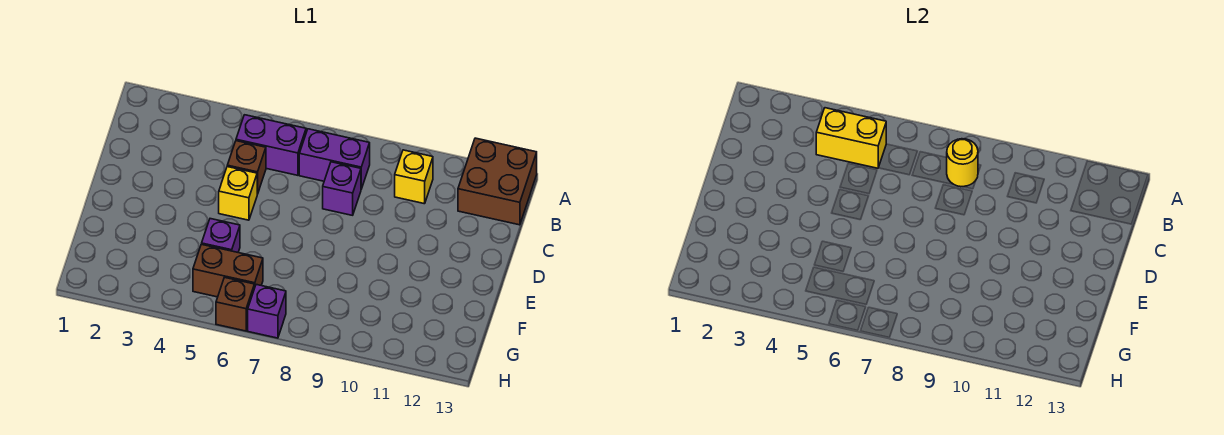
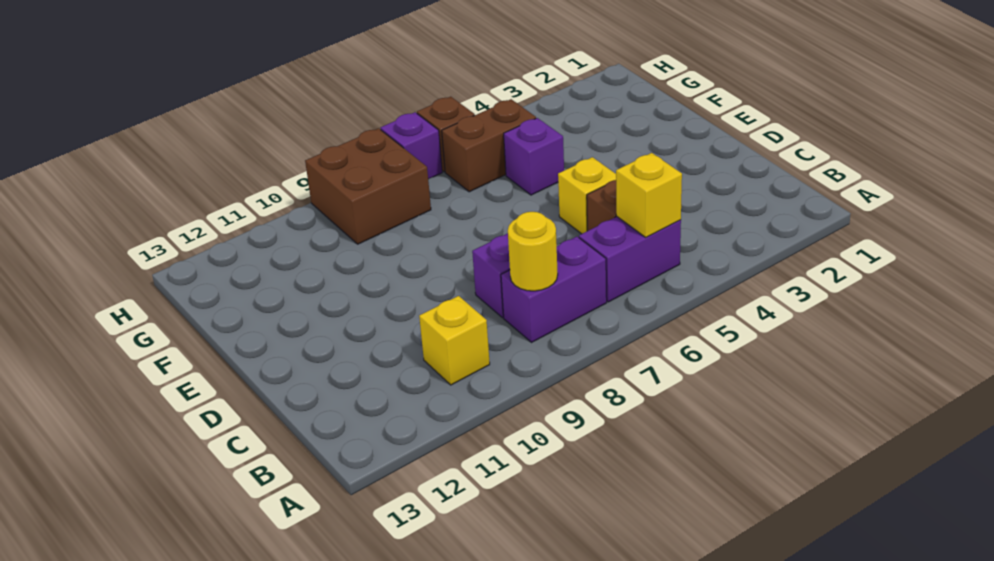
brown 2x2 brick [458,138,537,225] -> brown 2x2 brick moved to [305,128,431,244]
yellow 1x2 brick [816,108,886,168] -> yellow 1x1 brick [616,153,682,237]

